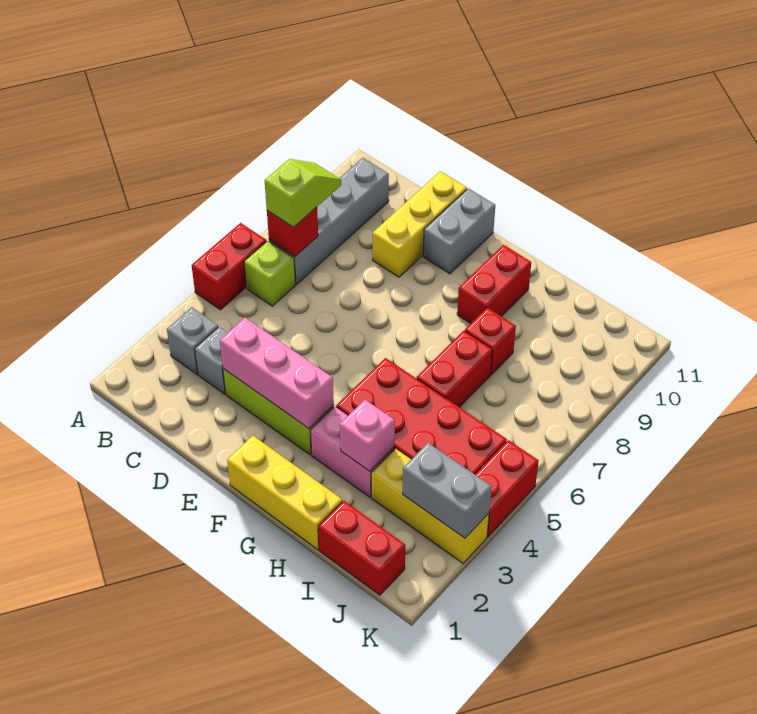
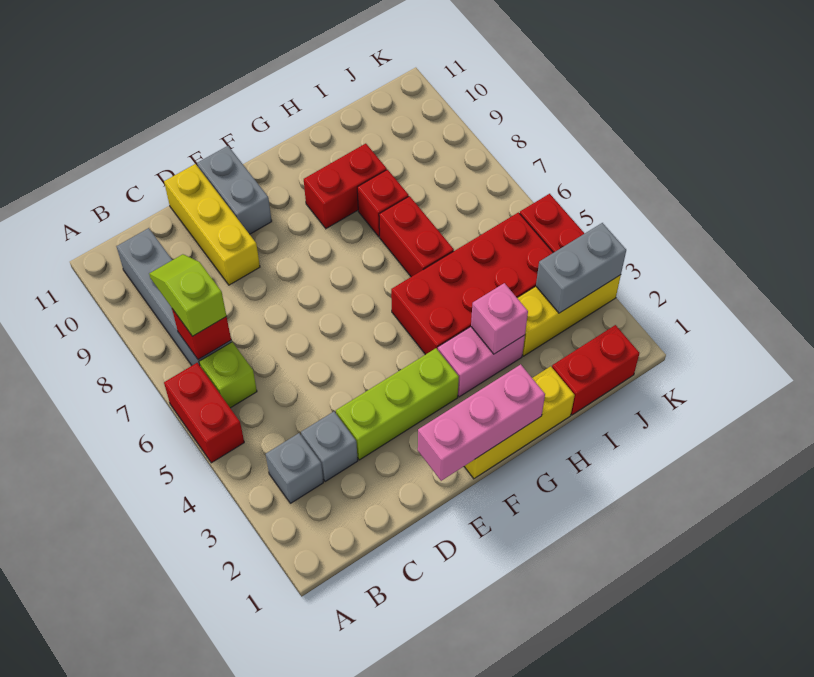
pink 1x3 brick [220,318,334,428] -> pink 1x3 brick moved to [418,364,545,481]
red 1x2 brick [457,245,531,324] -> red 1x2 brick turned to [304,144,387,229]

